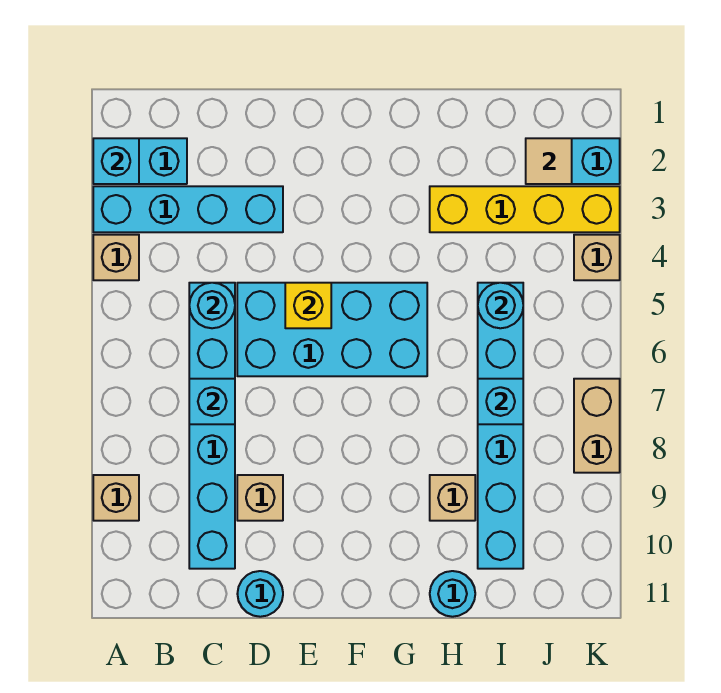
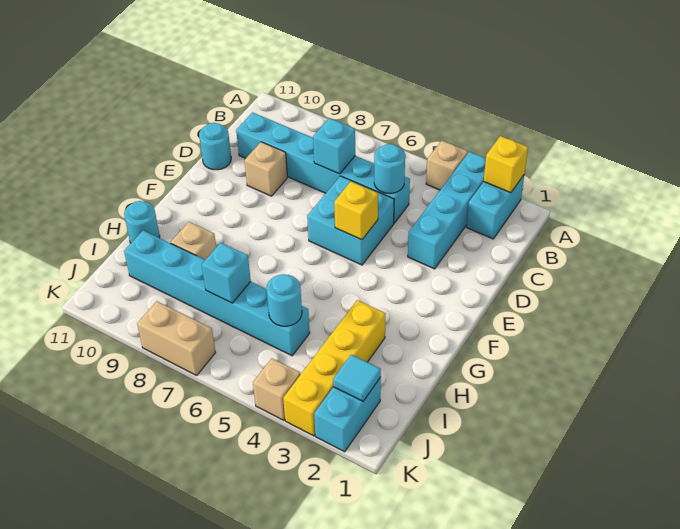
cyan 1x1 brick [93,138,139,184] -> yellow 1x1 brick [484,136,528,193]
tan 1x1 brick [93,475,139,521] -> none
cyan 2x4 brick [237,283,427,376] -> cyan 2x2 brick [307,176,394,265]
tan 1x1 tile [526,138,572,184] -> cyan 1x1 tile [333,355,381,401]

